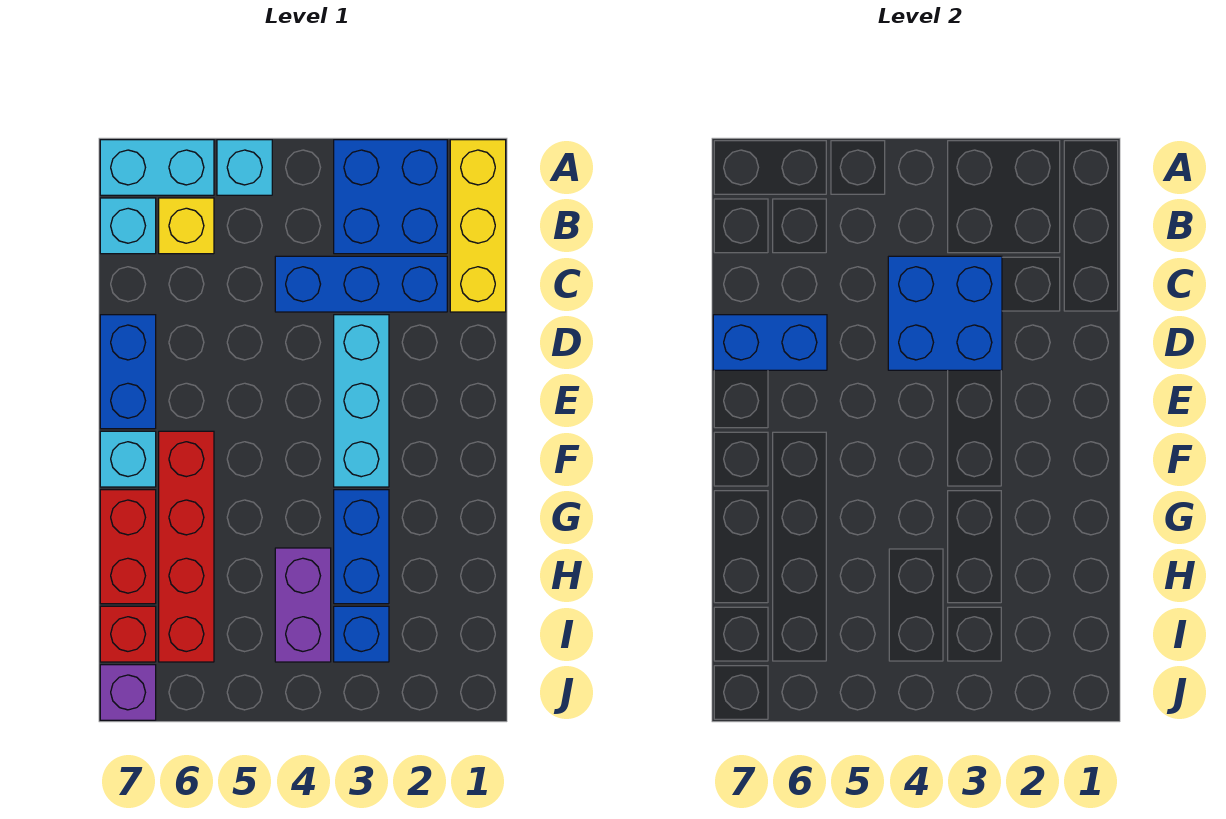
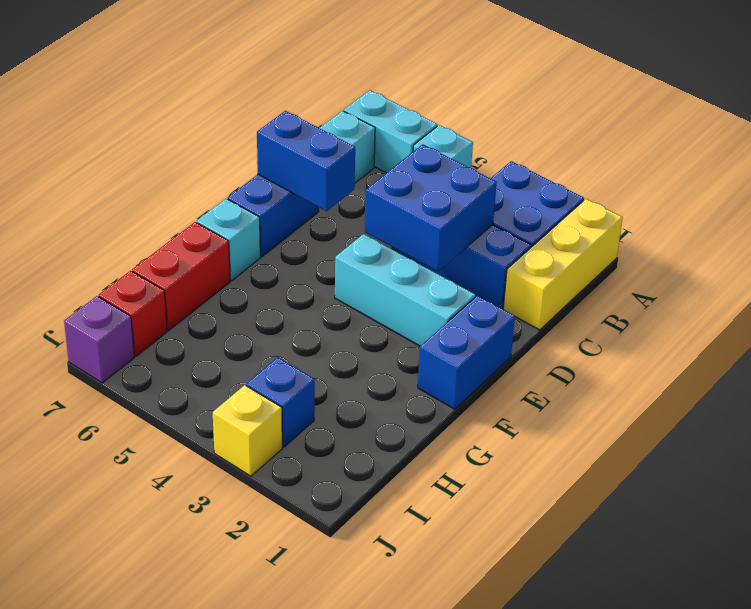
yellow 1x1 brick [159,198,214,254] -> yellow 1x1 brick moved to [213,385,282,476]
cyan 1x3 brick [334,315,389,487] -> cyan 1x3 brick turned to [335,234,475,346]
red 1x4 brick [159,431,214,662] -> none
blue 1x2 brick [334,490,389,604] -> blue 1x2 brick moved to [418,296,515,409]
purple 1x2 brick [275,548,331,662] -> none

